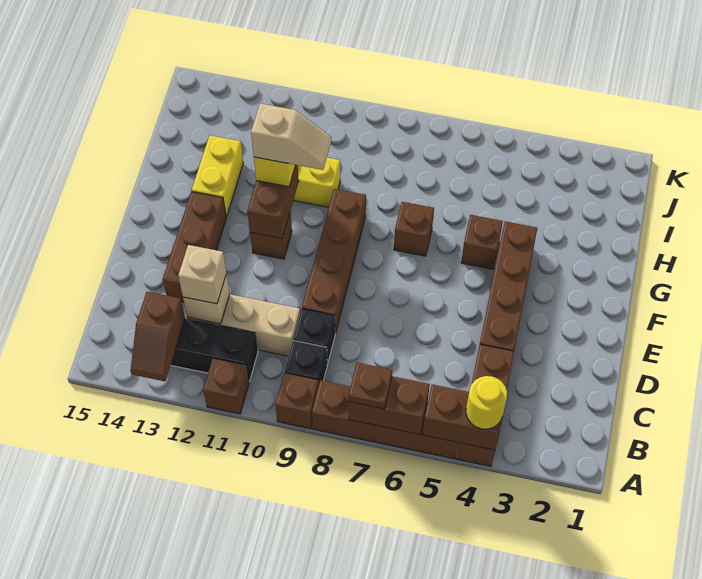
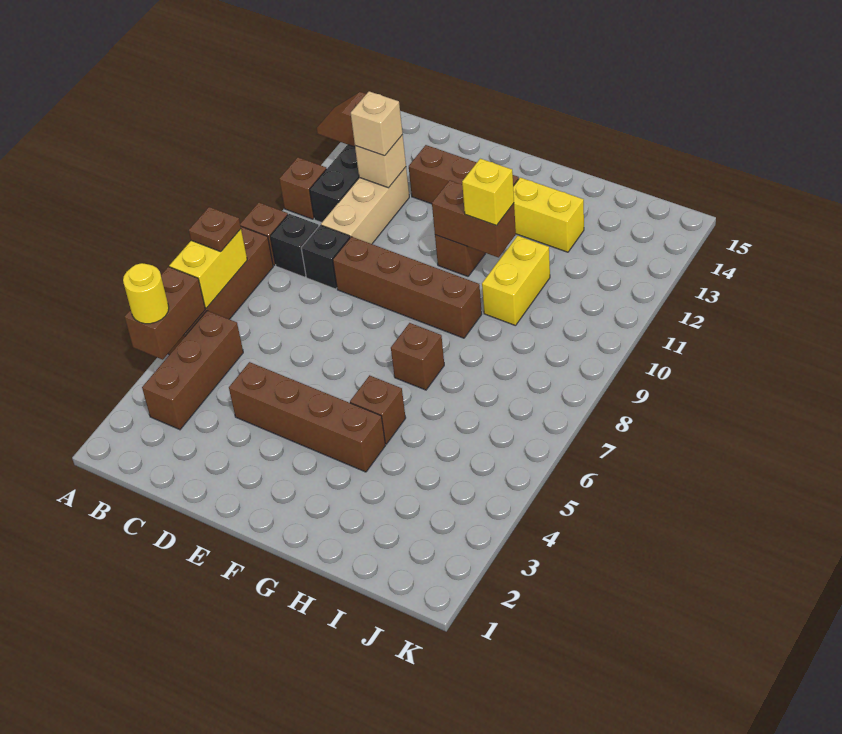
brown 1x3 brick [457,345,514,466] -> brown 1x3 brick turned to [142,311,243,430]
brown 1x2 brick [348,376,430,435] -> yellow 1x2 brick [169,229,247,308]
tan 1x2 slope [251,104,331,170] -> none

